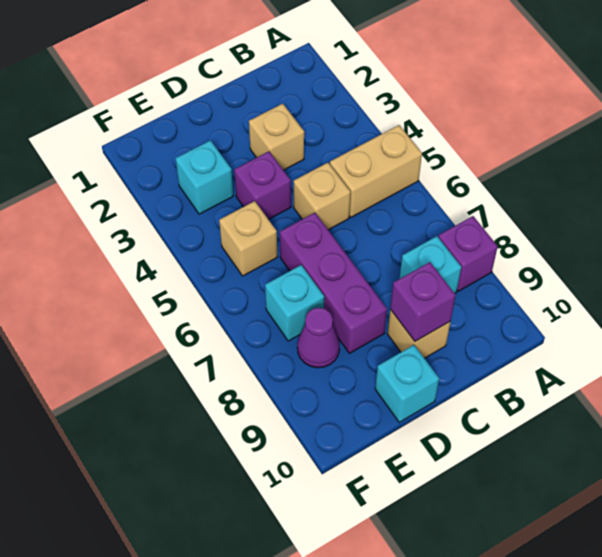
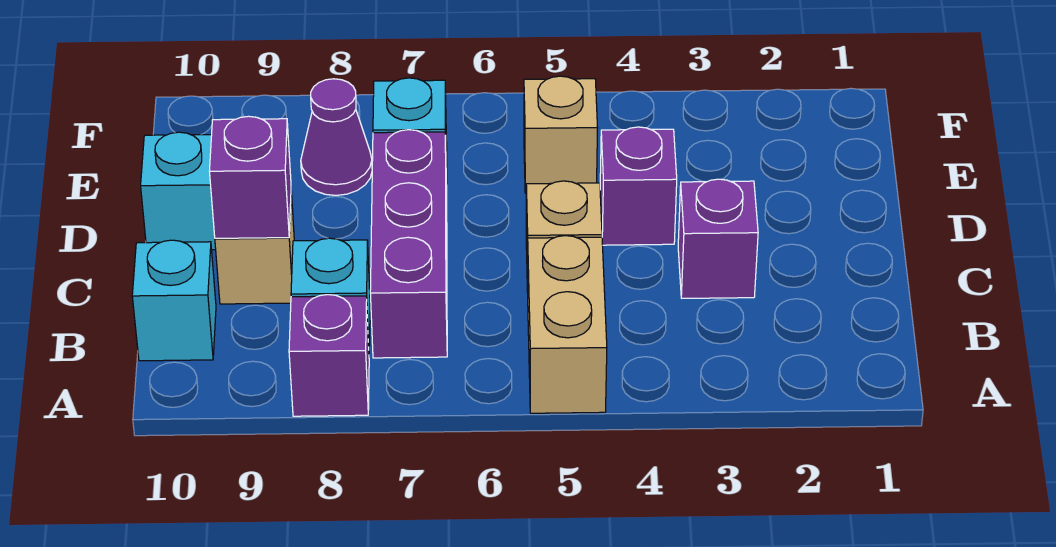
tan 1x1 brick [249,104,304,170] -> purple 1x1 brick [678,179,758,298]
purple 1x3 brick [280,213,387,353] -> purple 1x3 brick turned to [370,130,447,358]
cyan 1x1 brick [176,140,233,214] -> cyan 1x1 brick moved to [132,240,216,361]

